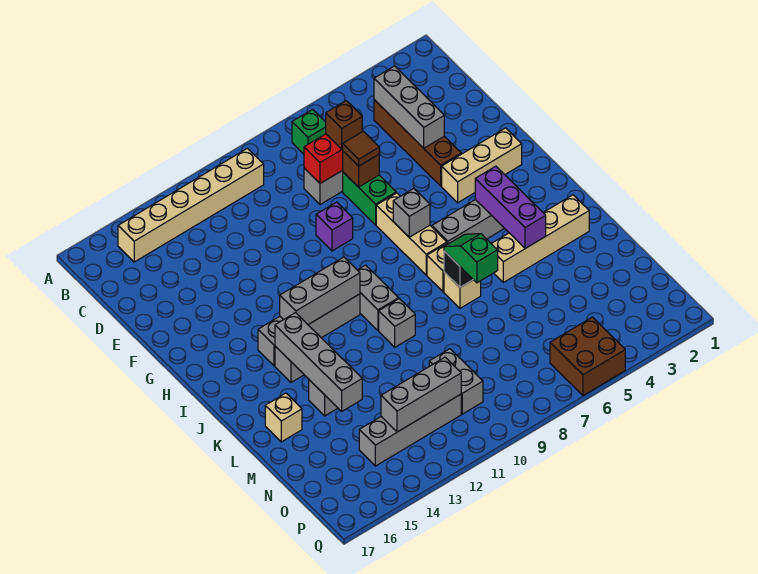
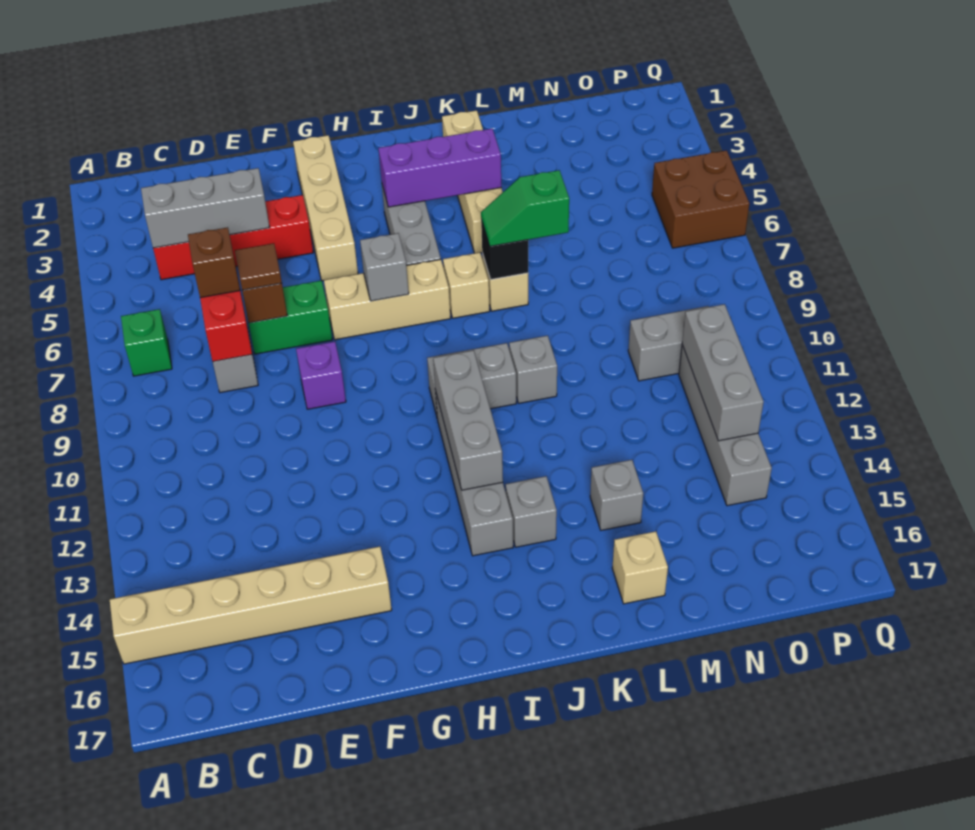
tan 1x6 brick [118,148,264,262] -> tan 1x6 brick turned to [110,547,392,664]
brown 1x4 brick [374,100,461,186] -> red 1x4 brick [153,195,313,280]
tan 1x3 brick [442,128,522,203] -> tan 1x4 brick [293,135,358,281]
grey 1x4 brick [275,313,362,411] -> none

